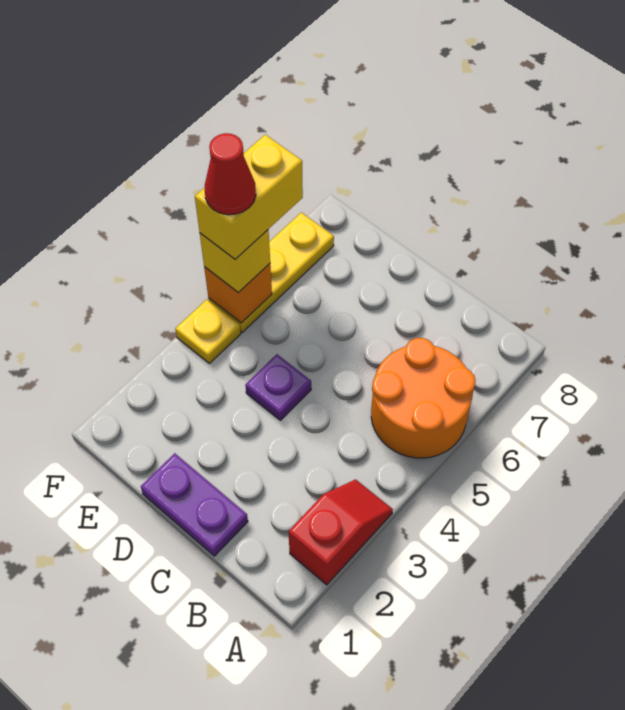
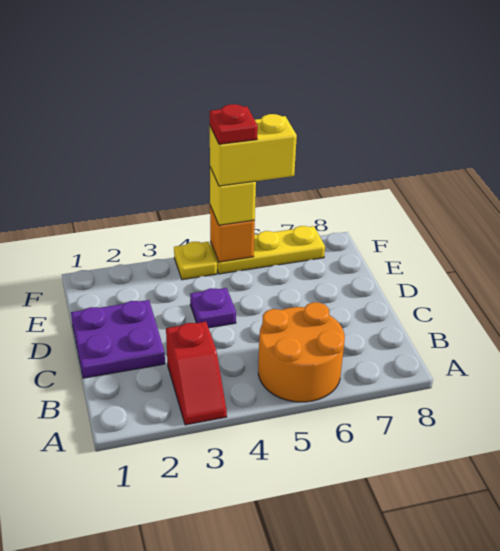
red 1x2 slope [289,479,393,585] -> red 1x2 slope turned to [166,322,227,425]
purple 1x2 plate [141,453,248,556] -> purple 2x2 plate [71,300,165,378]
red 1x1 cone [205,133,256,215] -> red 1x1 plate [210,104,258,144]

